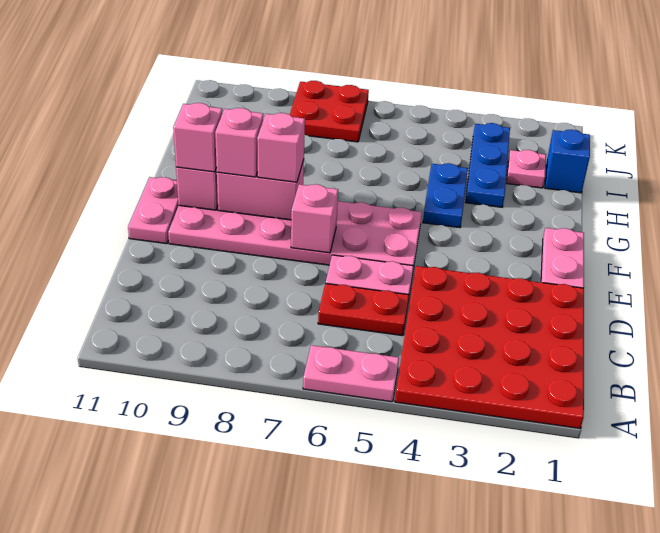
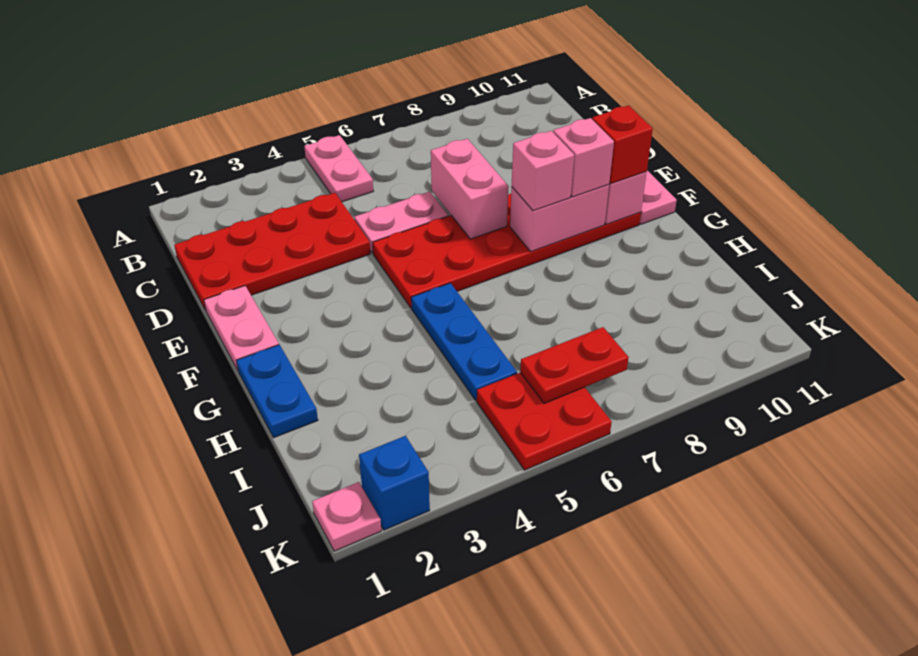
red 4x4 plate [395,266,584,428] -> red 2x4 plate [174,193,370,310]
pink 1x2 plate [303,345,399,402] -> pink 1x2 plate turned to [304,135,373,202]
red 1x2 plate [318,283,409,336] -> red 1x2 plate moved to [520,327,629,403]
pink 2x6 plate [168,201,422,269] -> red 2x6 plate [373,194,641,308]
pink 1x1 brick [291,184,338,253] -> pink 1x2 brick [431,139,509,239]
pink 1x1 brick [173,103,222,172] -> red 1x1 brick [592,105,653,184]
blue 1x2 plate [423,163,468,228] -> blue 1x2 plate moved to [236,345,318,438]
blue 1x3 plate [466,123,510,207] -> blue 1x3 plate moved to [411,283,517,400]
blue 1x1 brick [545,130,590,193] -> blue 1x1 brick moved to [359,436,430,530]
pink 1x1 plate [507,150,546,188] -> pink 1x1 plate moved to [312,482,381,551]
red 2x2 plate [290,81,369,142] -> red 2x2 plate moved to [477,373,612,470]

